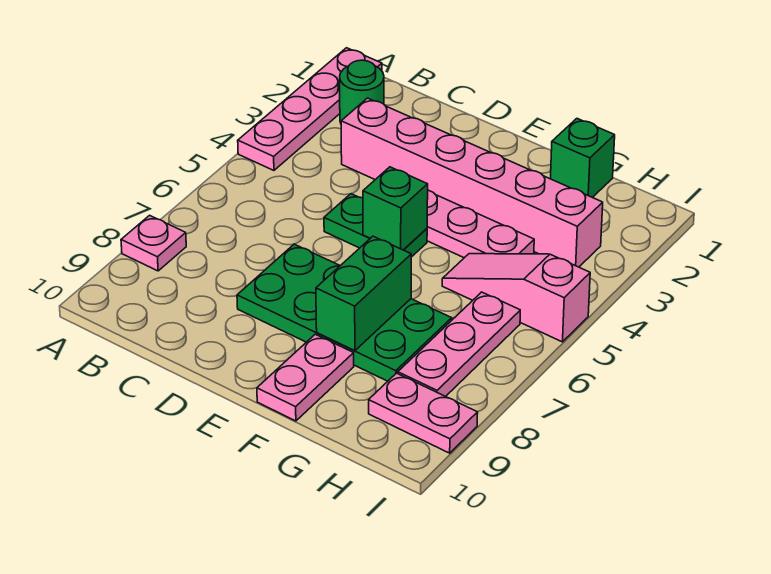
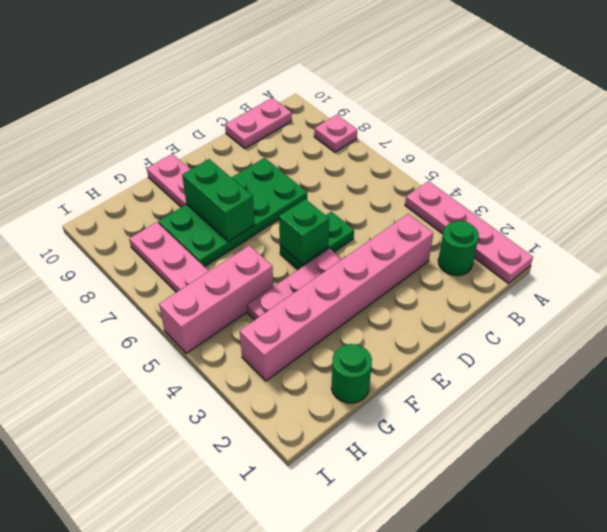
green 1x1 brick [551,119,615,197] -> green 1x1 round brick [331,344,372,403]
pink 1x3 slope [442,254,590,342] -> pink 1x3 brick [159,245,273,353]
pink 1x2 plate [369,373,478,453] -> pink 1x2 plate moved to [225,98,292,148]

